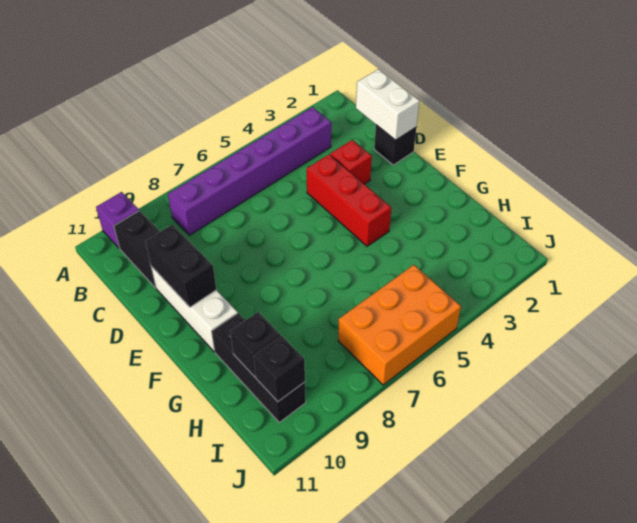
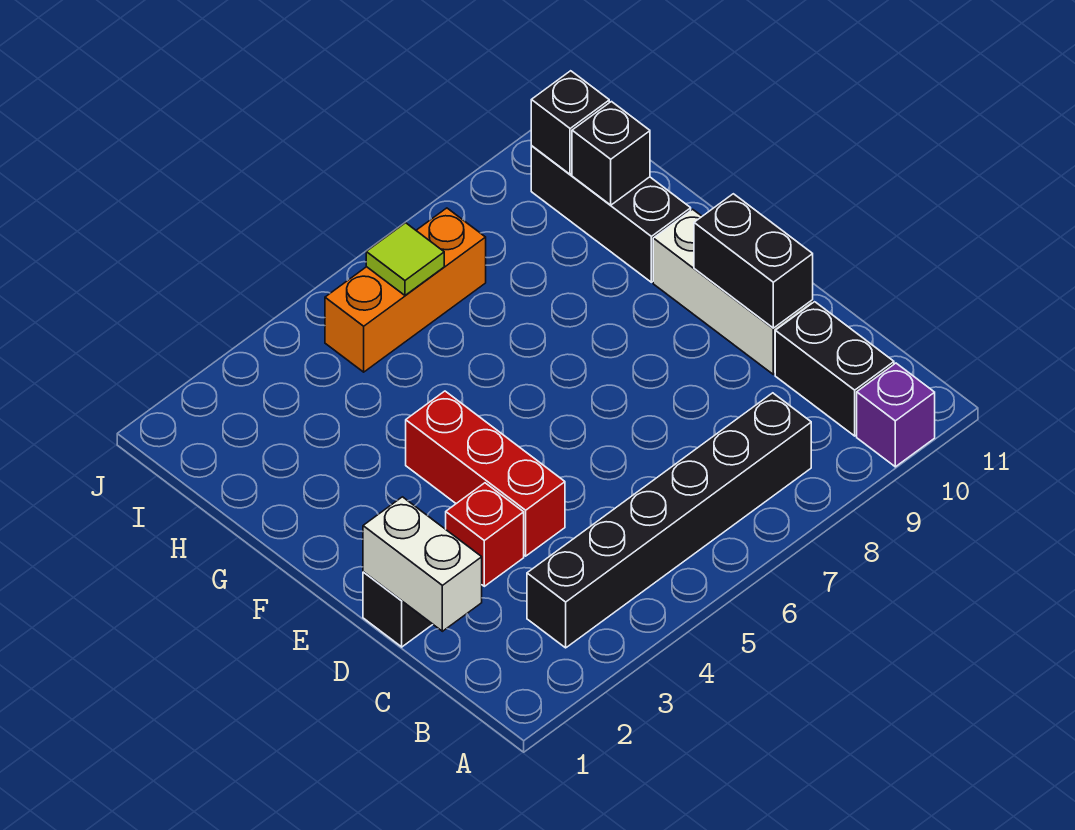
purple 1x6 brick [168,107,331,235] -> black 1x6 brick [527,393,811,648]
orange 2x3 brick [338,265,461,385] -> orange 1x3 brick [325,208,486,372]
none -> lime 1x1 tile [366,223,444,295]

